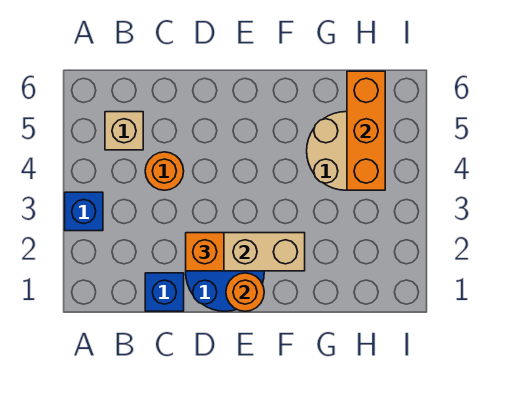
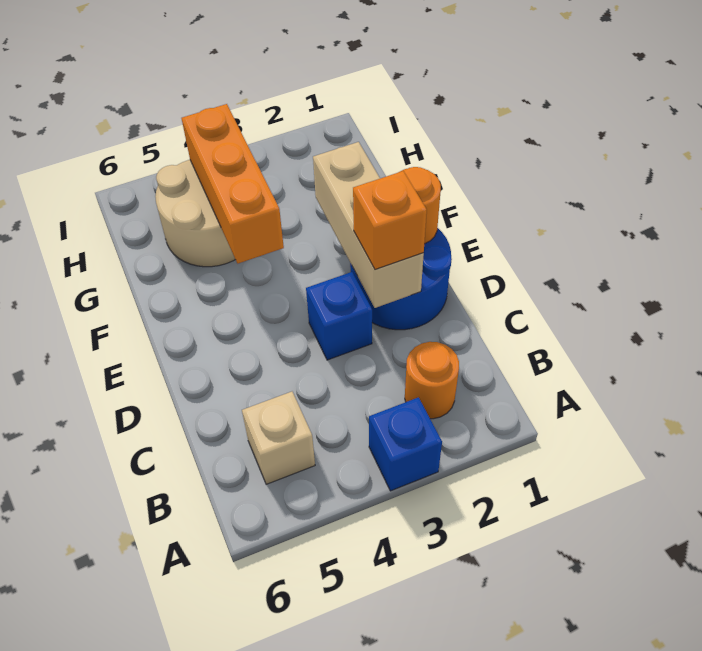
blue 1x1 brick [145,273,184,311] -> blue 1x1 brick moved to [306,272,372,360]
orange 1x1 round brick [145,152,184,190] -> orange 1x1 round brick moved to [405,342,459,419]
orange 1x3 brick [347,71,385,190] -> orange 1x3 brick turned to [182,104,284,263]

